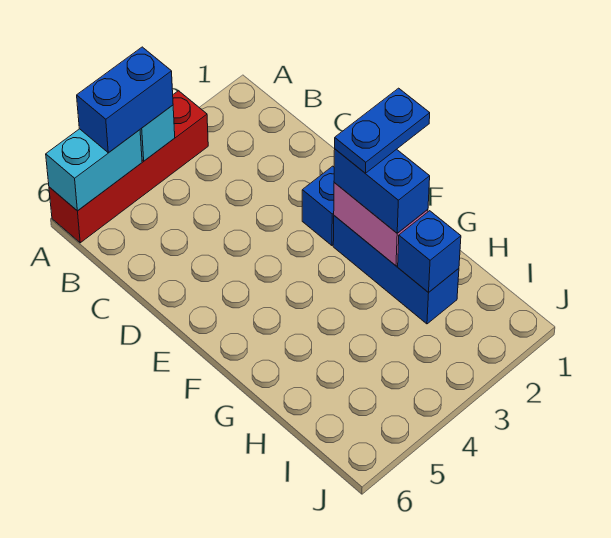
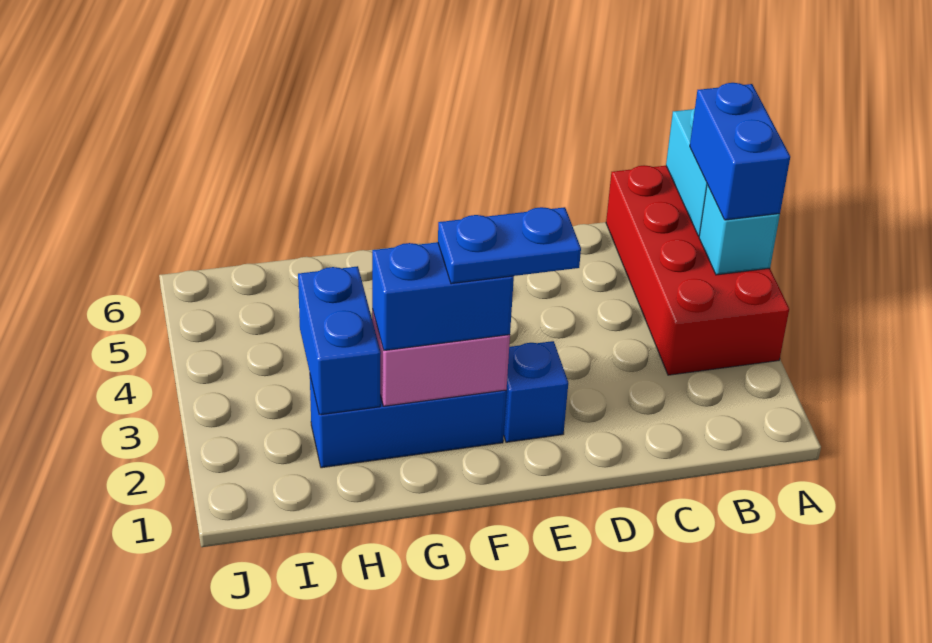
red 1x4 brick [49,91,208,243] -> red 2x4 brick [606,165,789,375]
blue 1x2 plate [335,88,430,173] -> blue 1x2 plate turned to [438,207,581,284]
blue 1x1 brick [398,211,461,293] -> blue 1x2 brick [298,266,381,415]

